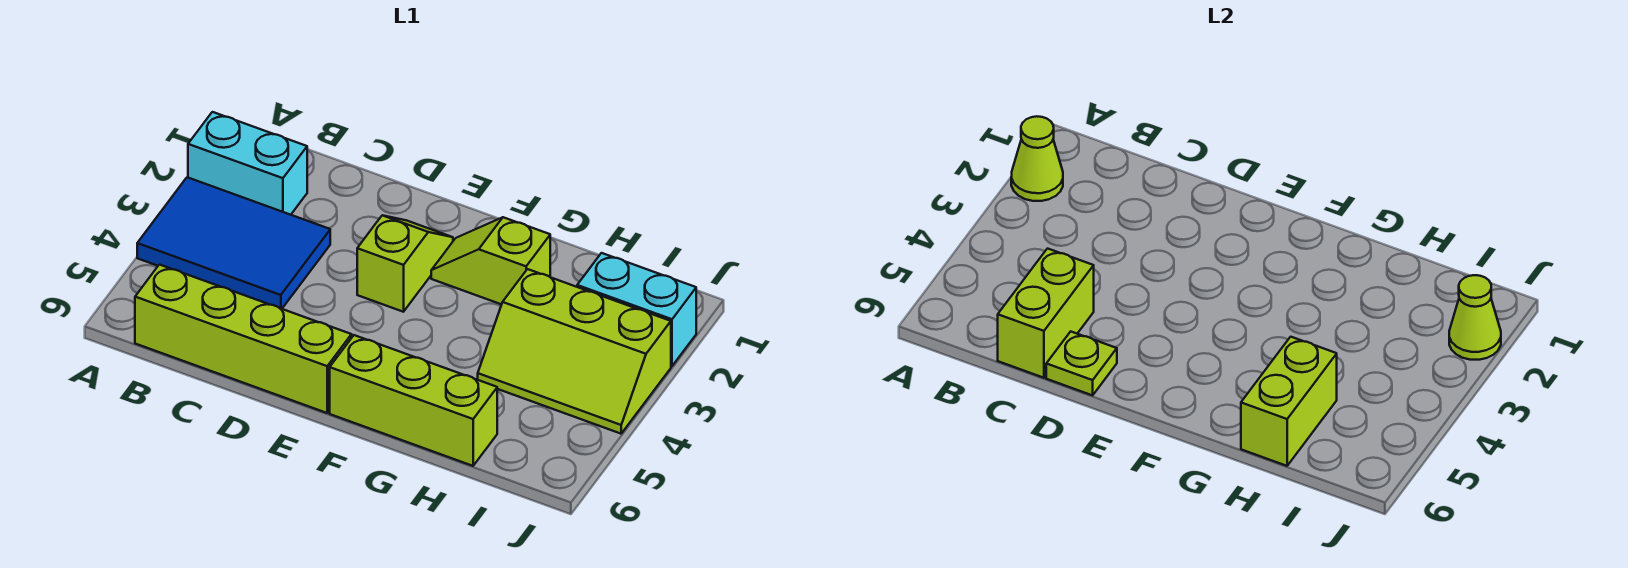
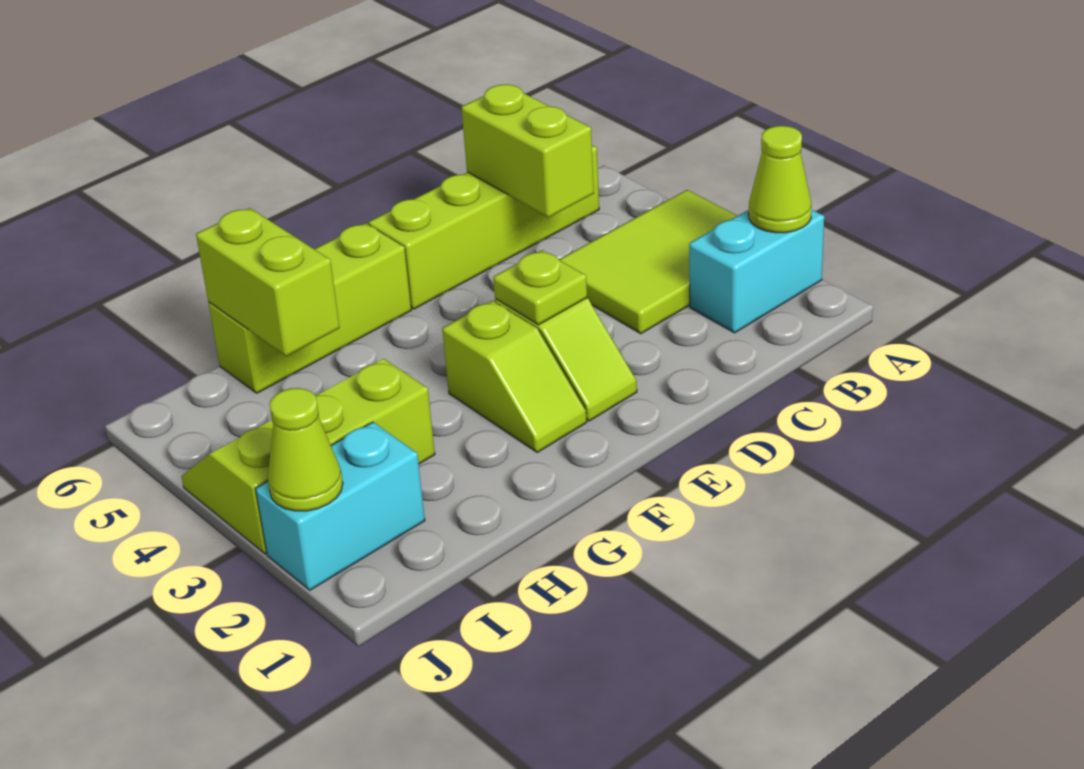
blue 2x3 tile [137,177,330,309] -> lime 2x3 tile [559,190,737,334]
lime 1x1 plate [1046,332,1117,395] -> lime 1x1 plate moved to [493,250,587,325]
lime 1x2 slope [431,217,550,304] -> lime 1x2 slope turned to [442,301,587,452]

